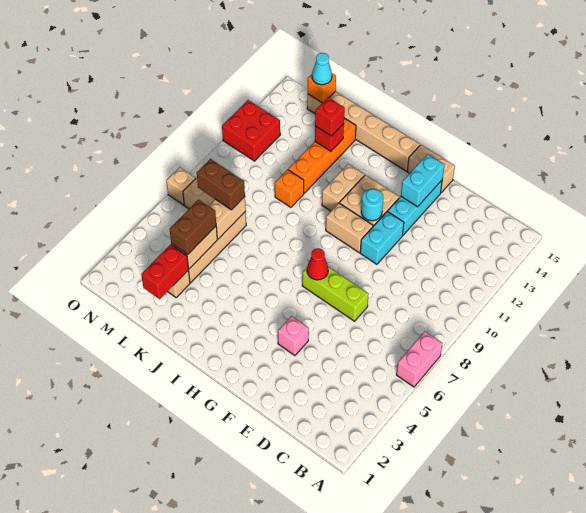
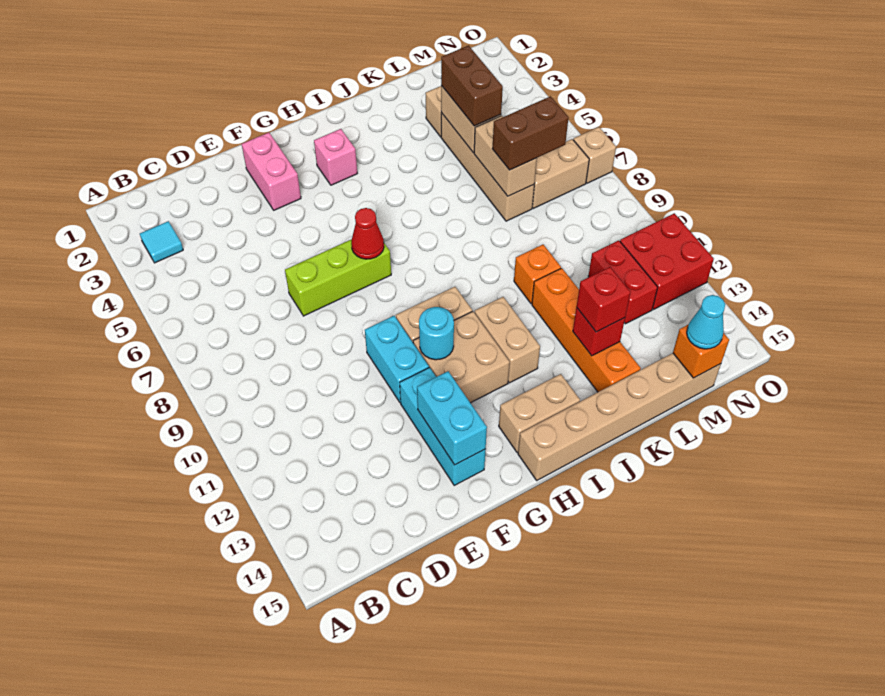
pink 1x2 brick [397,331,442,387] -> pink 1x2 brick moved to [242,132,301,210]
none -> cyan 1x1 tile [140,221,183,263]
pink 1x1 brick [278,316,309,356] -> pink 1x1 brick moved to [314,129,357,185]
tan 1x2 brick [407,145,455,193] -> tan 1x2 brick moved to [499,374,580,452]
red 1x2 brick [141,244,189,299] -> red 1x2 brick moved to [588,240,658,324]

